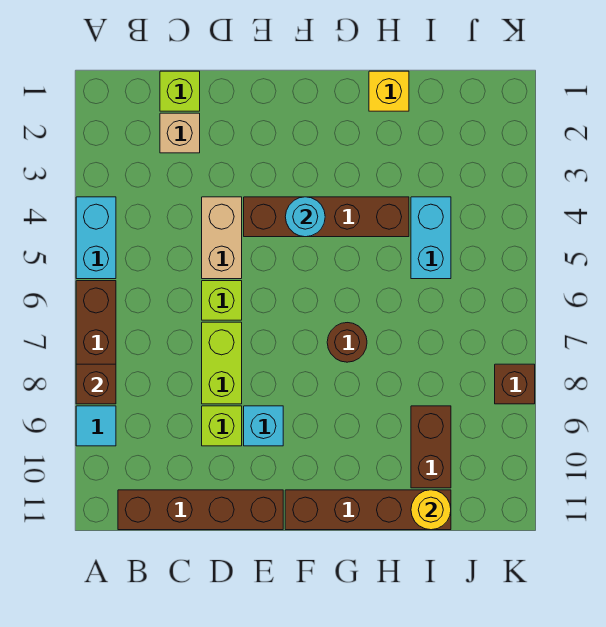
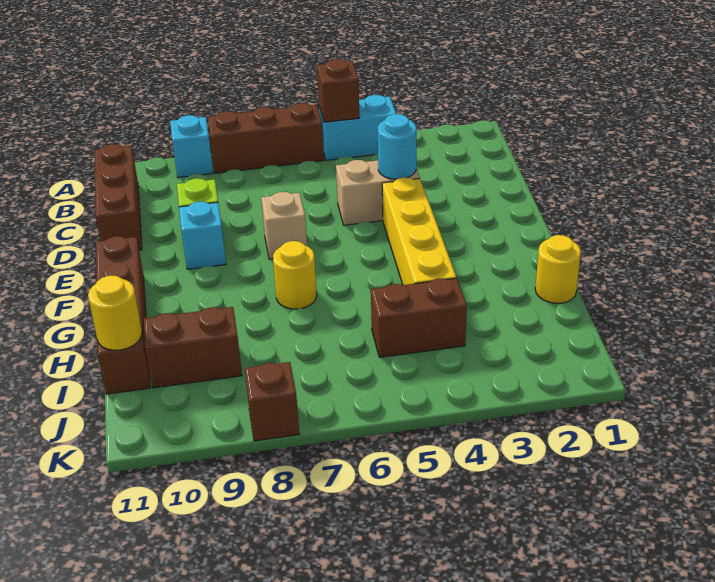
brown 1x1 brick [76,364,116,404] -> brown 1x1 brick moved to [317,59,360,122]
cyan 1x1 tile [76,406,116,446] -> cyan 1x1 brick [170,115,213,177]
brown 1x4 brick [118,490,283,530] -> brown 1x3 brick [95,144,142,250]
lime 1x1 brick [160,71,200,111] -> none
tan 1x1 brick [160,113,200,153] -> tan 1x1 brick moved to [261,192,307,259]
lime 1x1 brick [202,281,242,320] -> none
lime 1x2 brick [202,322,242,404] -> none
brown 1x4 brick [244,197,409,237] -> yellow 1x4 brick [382,178,456,285]
cyan 1x1 round brick [285,197,325,237] -> cyan 1x1 round brick moved to [378,114,416,179]
brown 1x1 round brick [327,323,367,362] -> yellow 1x1 round brick [273,241,317,309]
yellow 1x1 brick [369,71,409,111] -> yellow 1x1 round brick [535,235,581,303]
cyan 1x2 brick [411,197,451,279] -> brown 1x2 brick [371,278,467,357]

